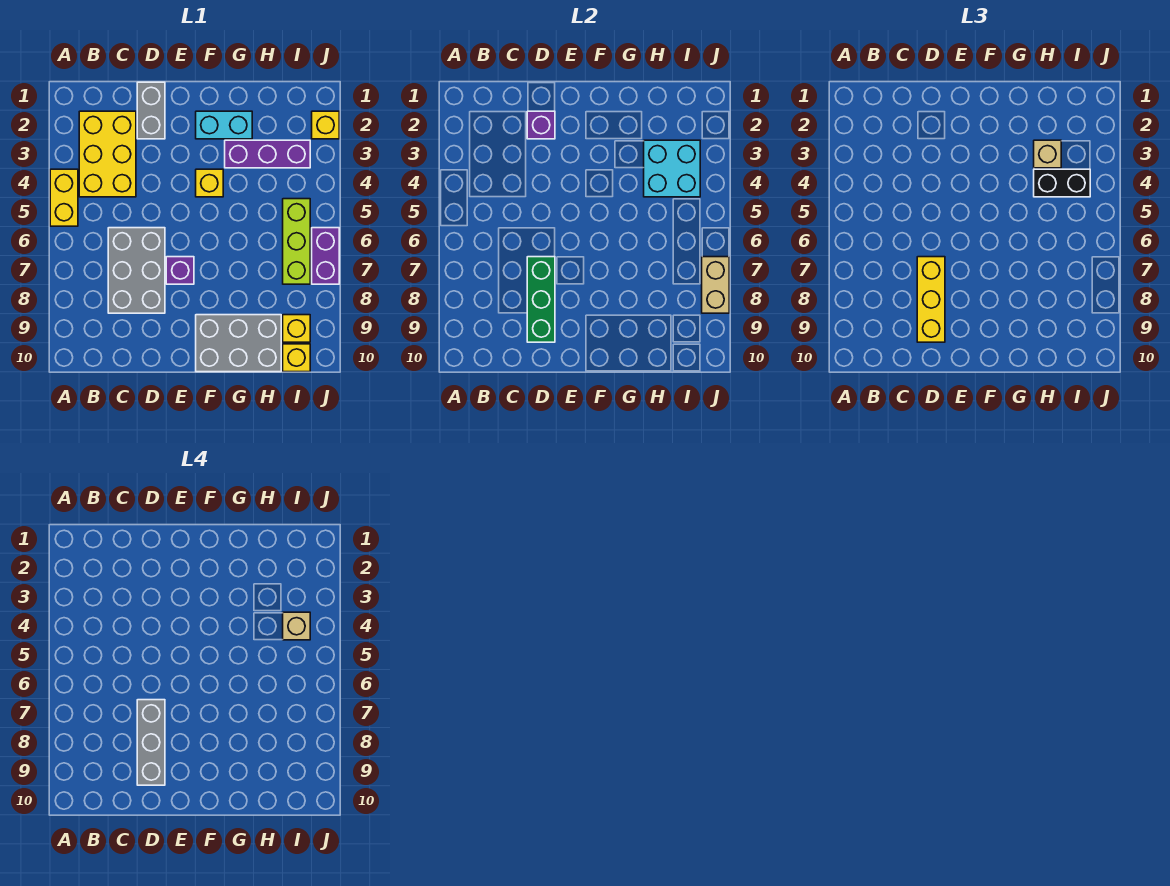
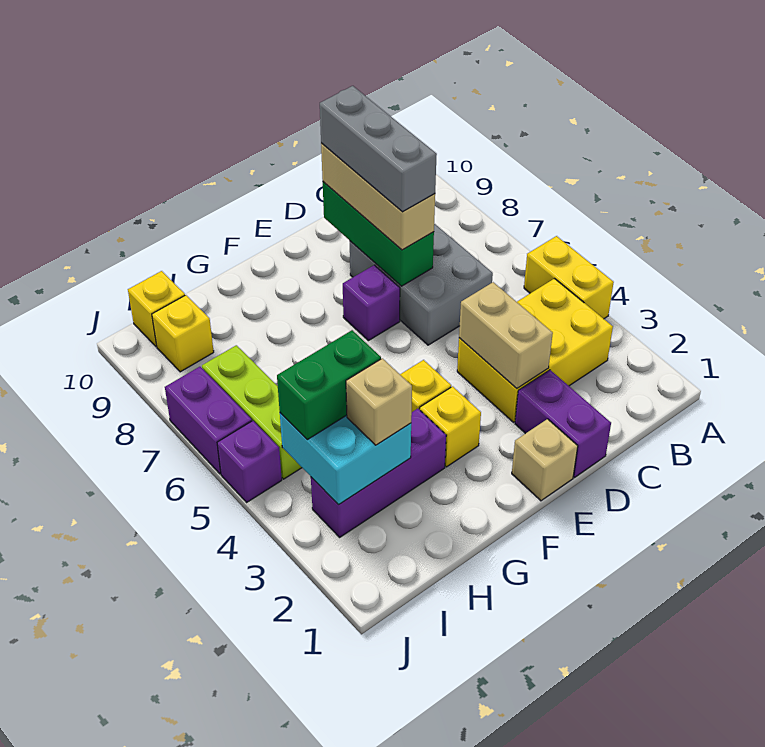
yellow 2x3 brick [79,111,136,197] -> yellow 2x3 brick turned to [457,279,613,422]
grey 1x2 brick [137,82,165,139] -> purple 1x2 brick [515,370,611,477]
purple 1x1 brick [527,111,555,139] -> purple 1x1 brick moved to [217,421,282,502]
yellow 1x3 brick [917,257,945,342] -> tan 1x3 brick [321,143,435,250]
cyan 1x2 brick [196,111,252,139] -> none
grey 2x3 brick [196,315,281,372] -> none
black 1x2 brick [1034,169,1090,197] -> green 1x2 brick [277,330,381,440]
tan 1x1 brick [283,612,310,640] -> tan 1x1 brick moved to [512,419,578,501]
yellow 1x1 brick [312,111,339,139] -> yellow 1x1 brick moved to [420,386,481,467]
tan 1x2 brick [702,257,729,313] -> tan 1x2 brick moved to [459,282,553,388]

